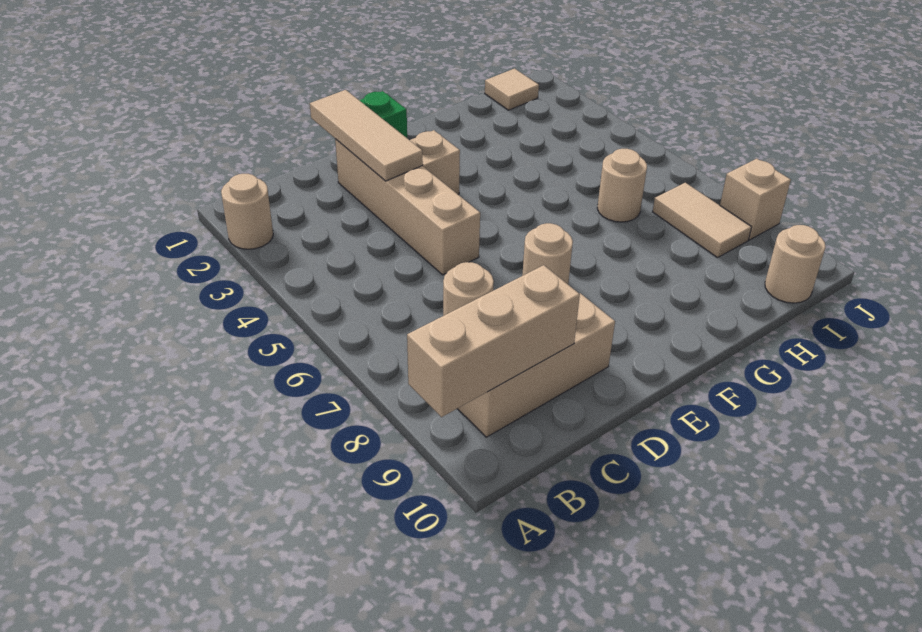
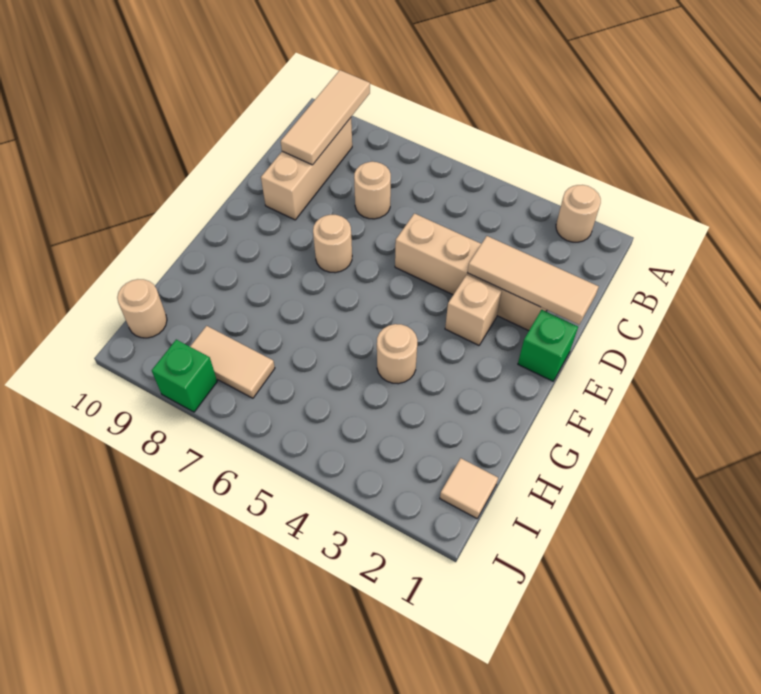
tan 1x3 brick [407,265,580,417] -> tan 1x3 tile [281,70,370,165]
tan 1x1 round brick [597,149,647,222] -> tan 1x1 round brick moved to [377,324,417,384]
tan 1x1 brick [720,159,791,240] -> green 1x1 brick [152,340,217,412]

